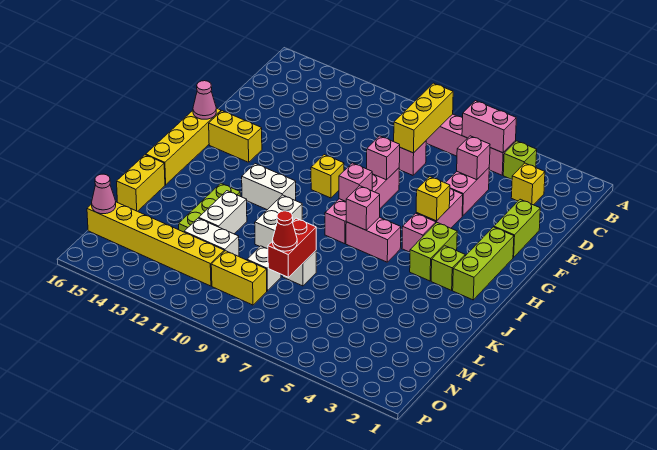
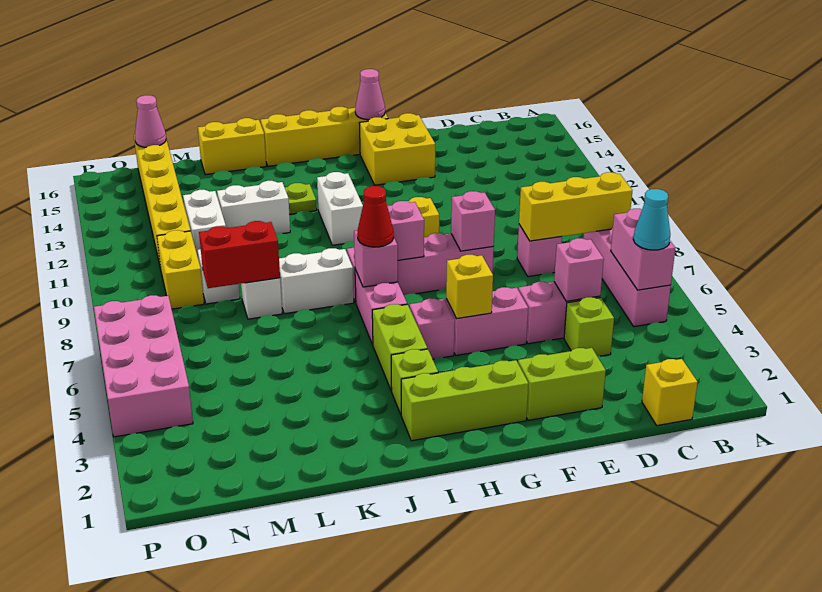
lime 1x1 brick [503,141,537,179] -> lime 1x1 brick moved to [564,297,614,356]
none -> cyan 1x1 cone [633,189,670,250]
yellow 1x1 brick [511,163,545,205] -> yellow 1x1 brick moved to [642,359,698,426]
yellow 1x2 brick [209,111,262,162] -> yellow 2x2 brick [359,113,435,185]
lime 1x2 brick [410,223,457,281] -> lime 1x2 brick turned to [372,304,427,391]
white 1x2 brick [255,195,302,249] -> white 1x2 brick moved to [279,248,354,314]
red 1x1 cone [273,211,297,251] -> red 1x1 cone moved to [357,186,394,247]
none -> pink 2x4 brick [94,295,193,437]

